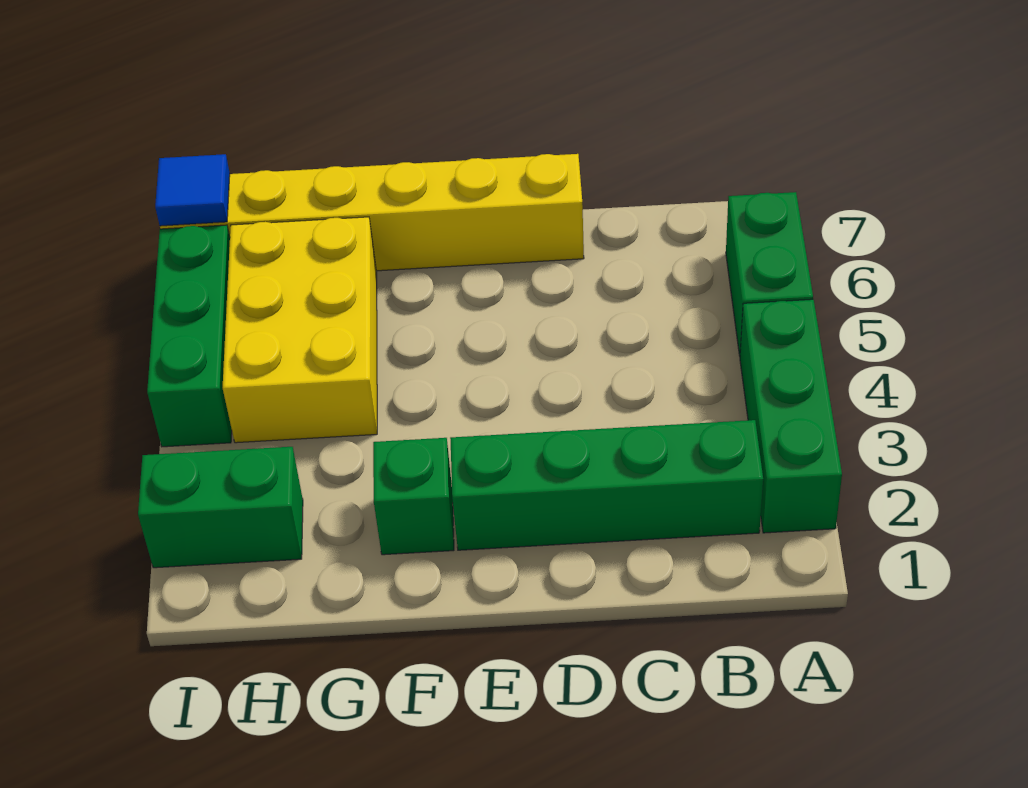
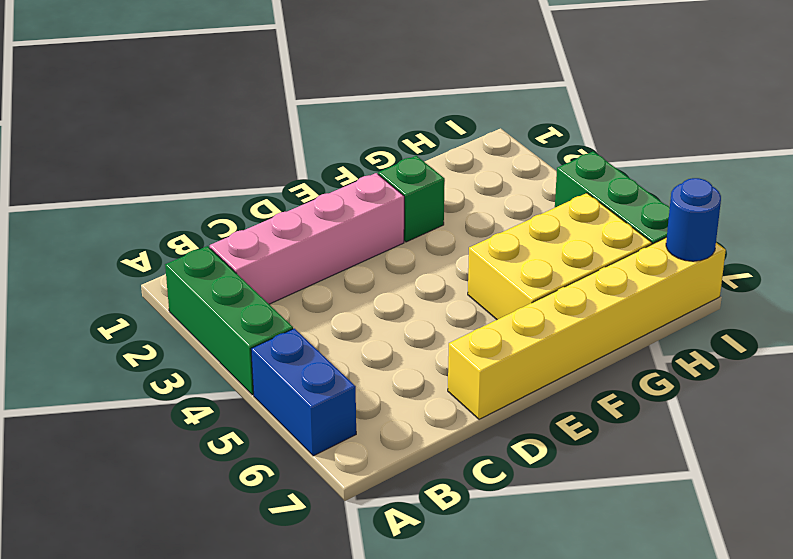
green 1x2 brick [726,192,813,356] -> blue 1x2 brick [251,328,356,456]
green 1x4 brick [450,420,763,550] -> pink 1x4 brick [210,173,404,304]
yellow 2x3 brick [223,217,377,443] -> yellow 2x3 brick turned to [468,193,652,320]
green 1x2 brick [138,447,303,568] -> none
blue 1x1 tile [155,154,230,226] -> blue 1x1 round brick [666,178,721,261]

